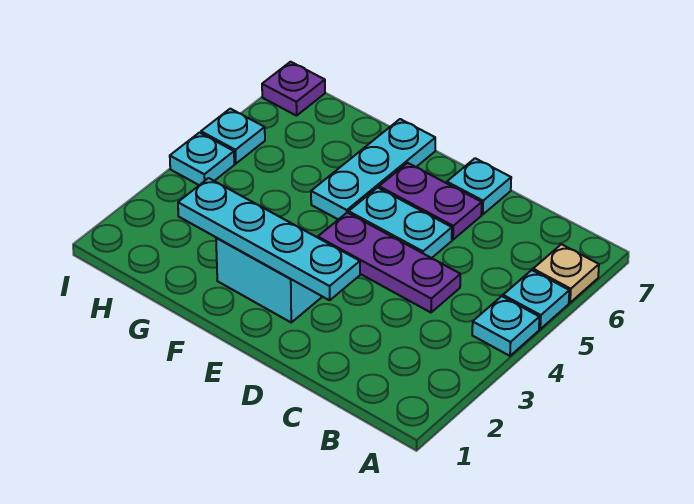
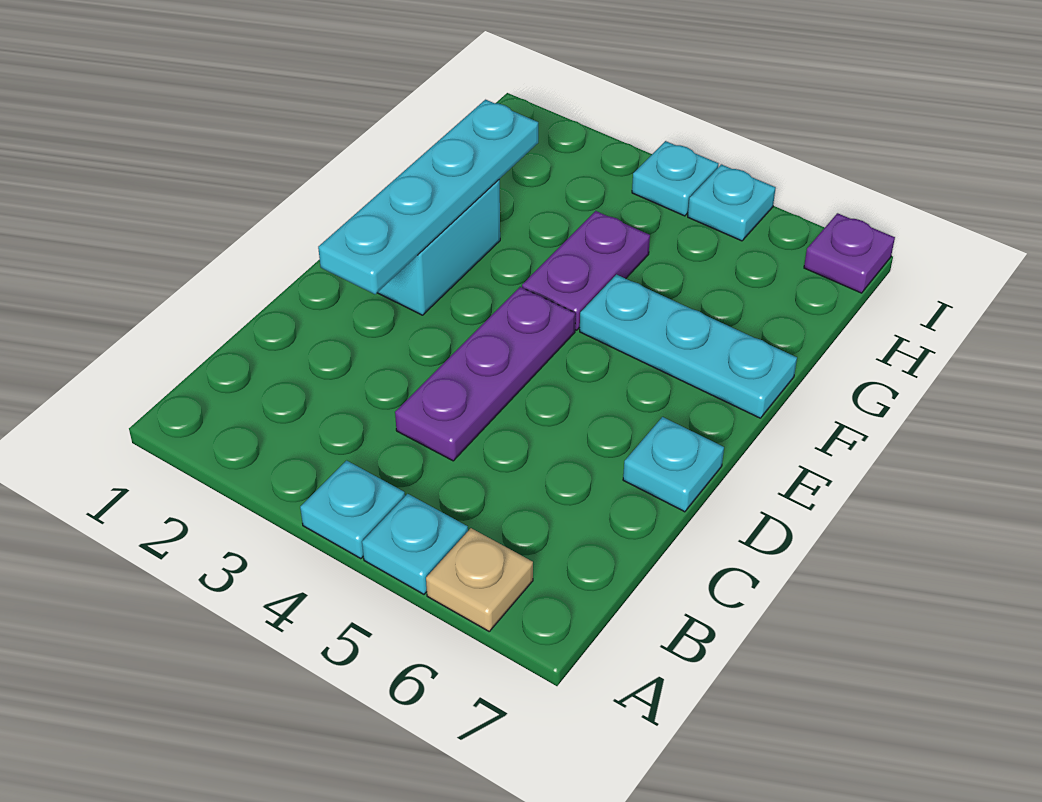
cyan 1x2 plate [349,188,452,258] -> none
purple 1x2 plate [379,163,482,240] -> purple 1x2 plate moved to [522,211,650,330]

